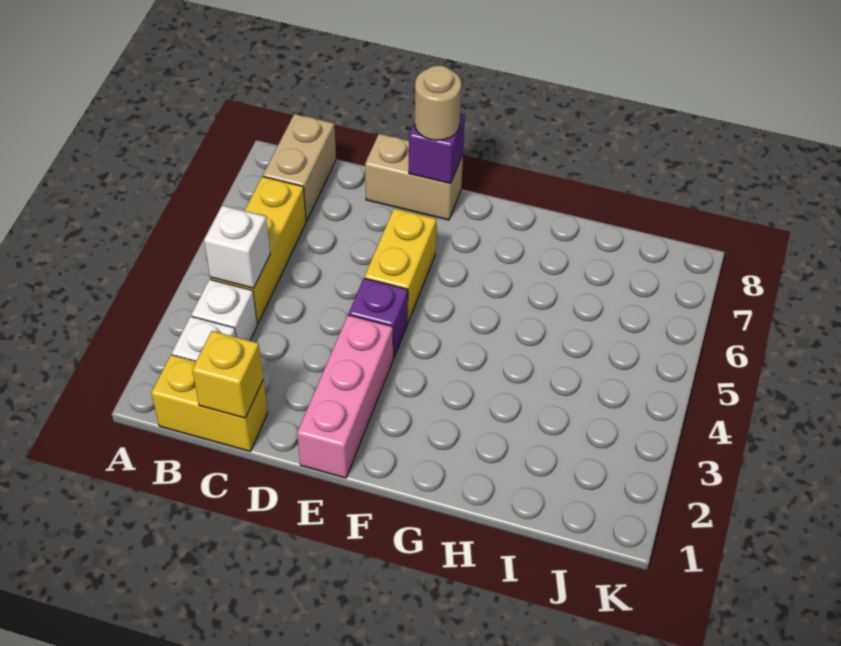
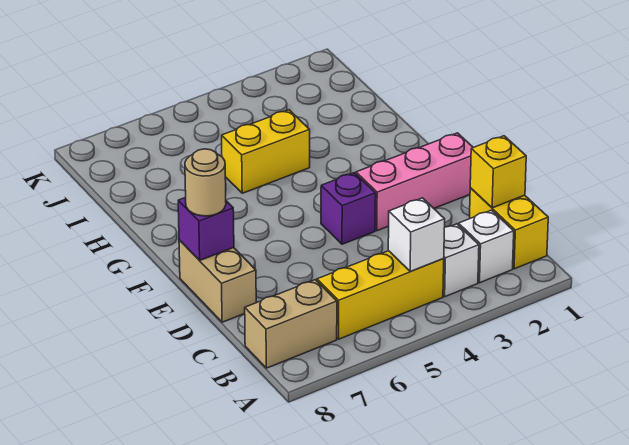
yellow 1x2 brick [364,209,436,322] -> yellow 1x2 brick moved to [222,110,310,193]

